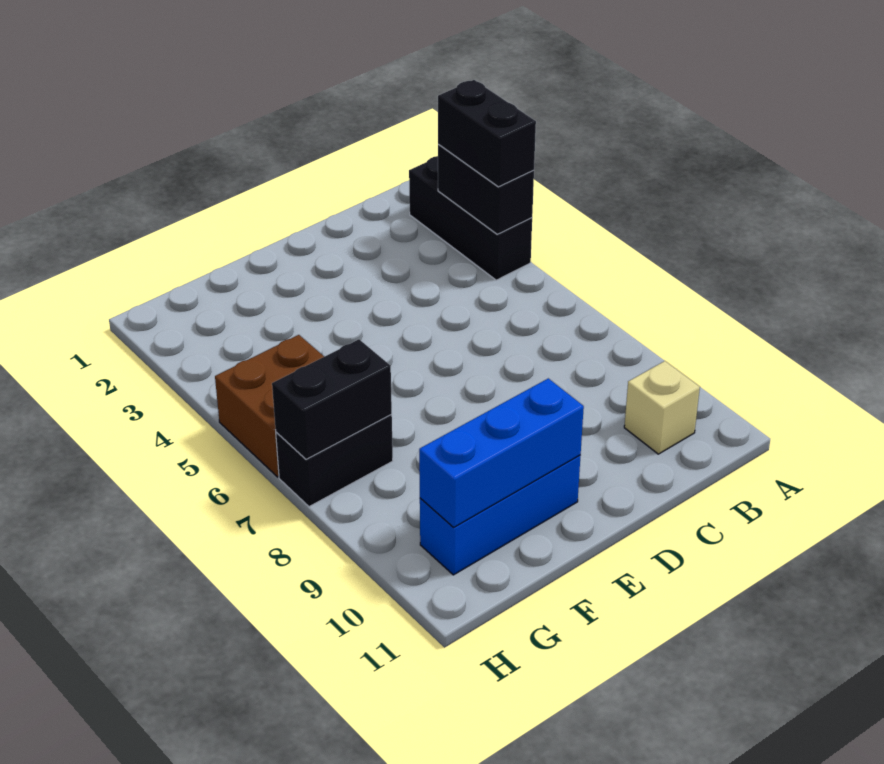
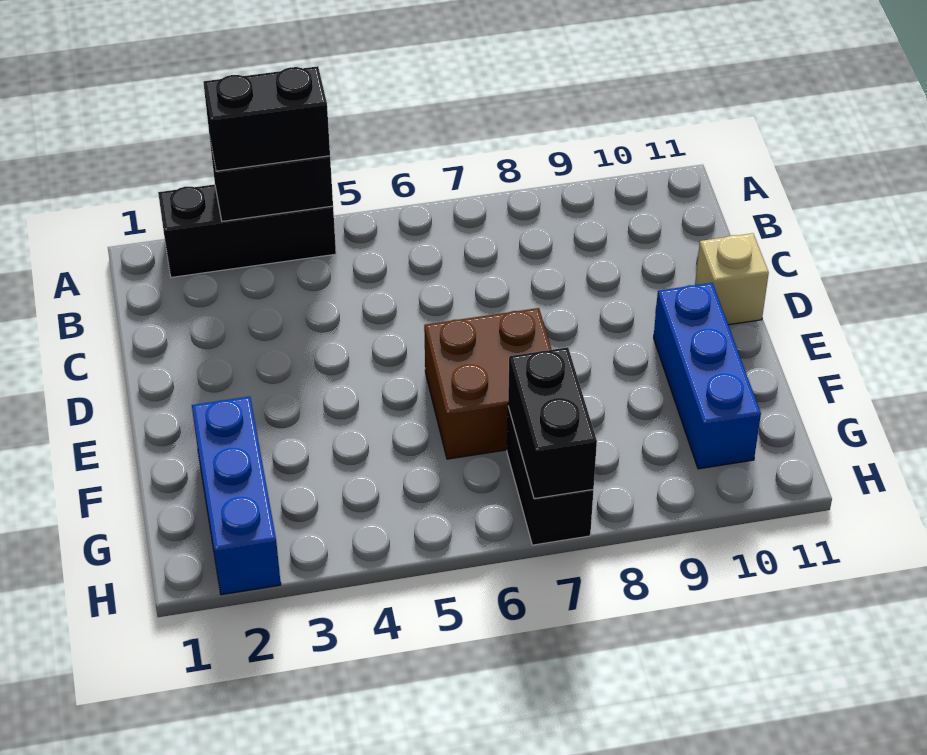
tan 1x1 brick [624,361,700,454] -> tan 1x1 brick moved to [695,233,769,325]
blue 1x3 brick [419,378,584,527] -> blue 1x3 brick moved to [192,397,281,595]
brown 2x2 brick [215,335,324,477] -> brown 2x2 brick moved to [424,308,552,459]

